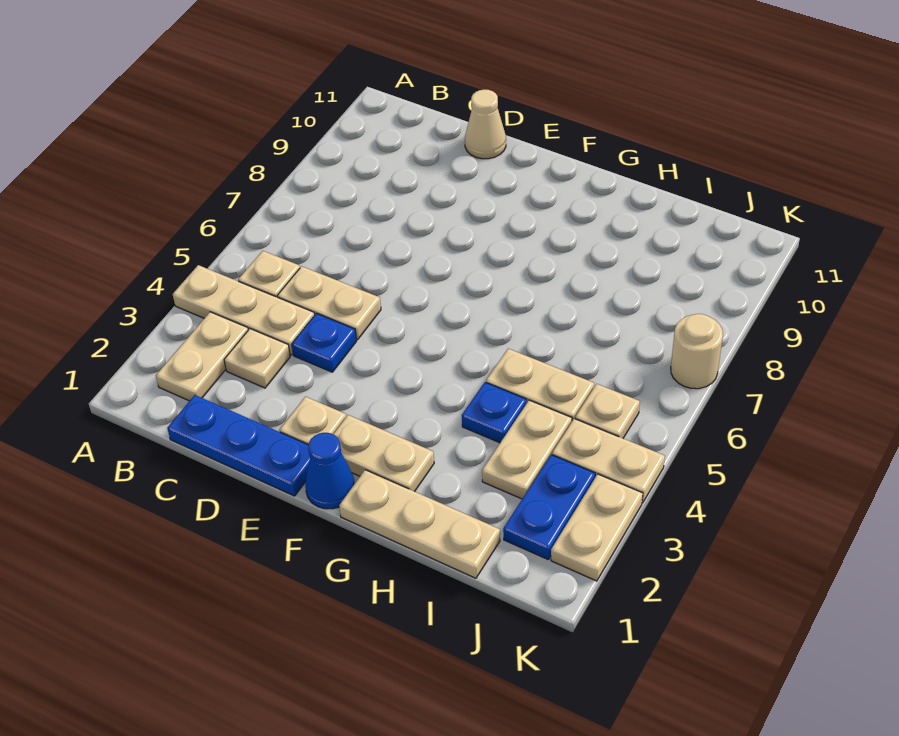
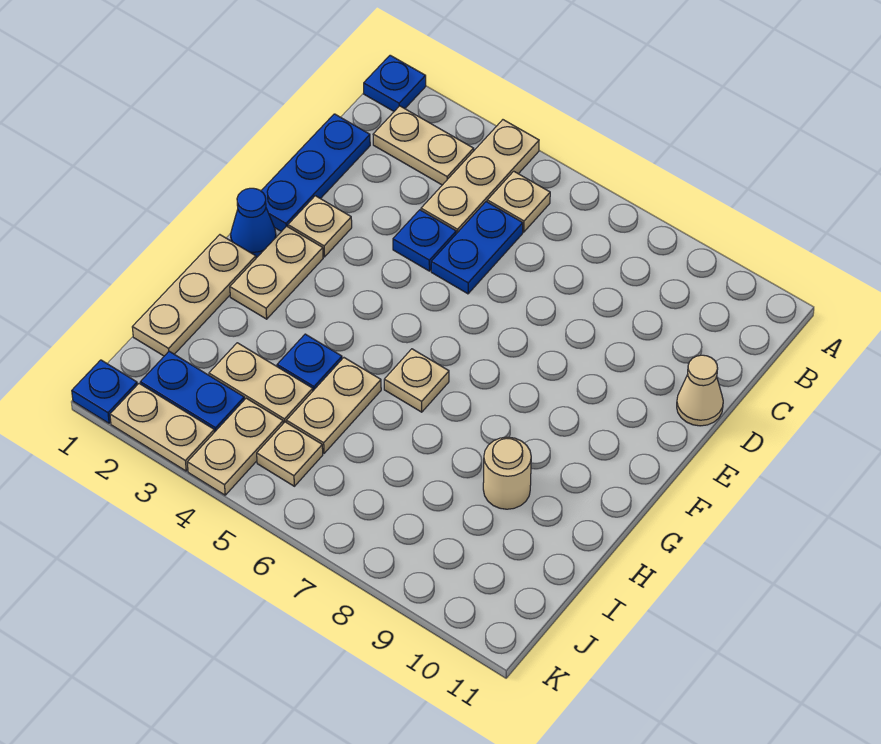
none -> blue 1x1 plate [364,55,426,111]
tan 1x1 plate [224,329,290,388] -> tan 1x1 plate moved to [384,349,449,412]
tan 1x2 plate [278,266,381,340] -> blue 1x2 plate [431,202,523,294]
none -> blue 1x1 plate [72,360,137,423]
tan 1x1 round brick [671,314,723,389] -> tan 1x1 round brick moved to [483,437,531,509]

